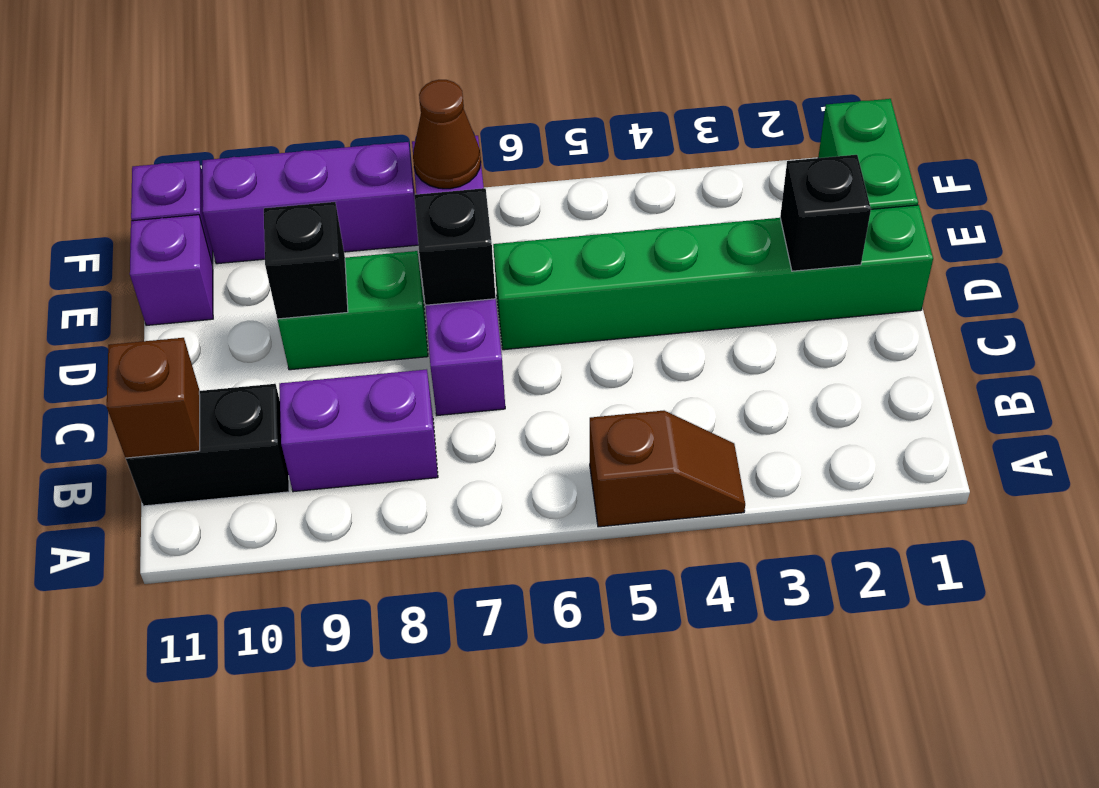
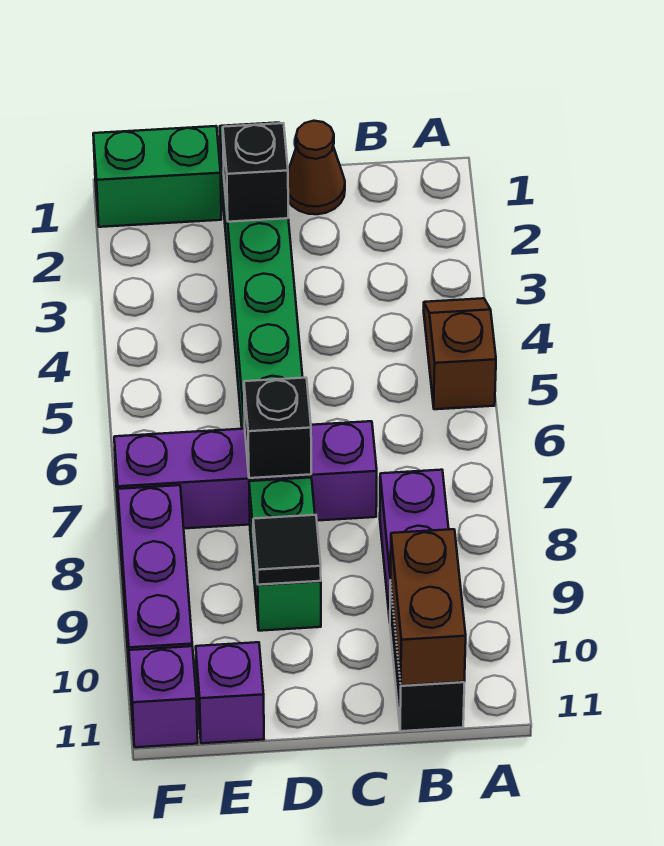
brown 1x1 brick [107,338,200,458] -> brown 1x2 brick [390,529,466,686]
black 1x1 brick [264,202,348,319] -> black 1x1 tile [253,515,321,585]
brown 1x1 cone [413,80,481,189] -> brown 1x1 cone moved to [288,121,345,214]

